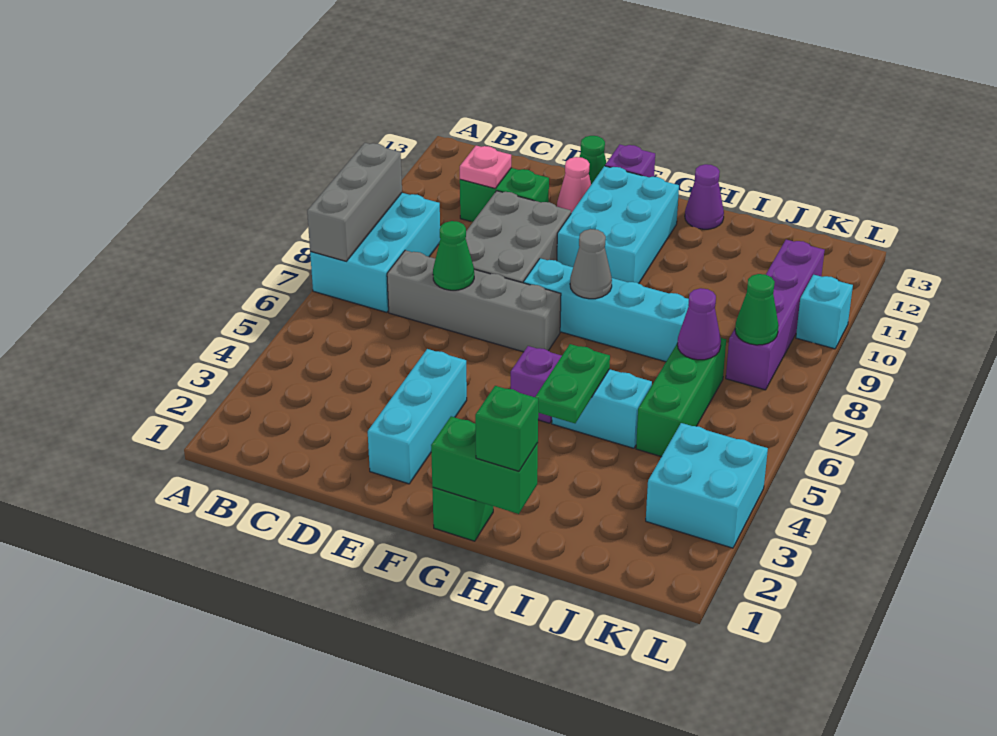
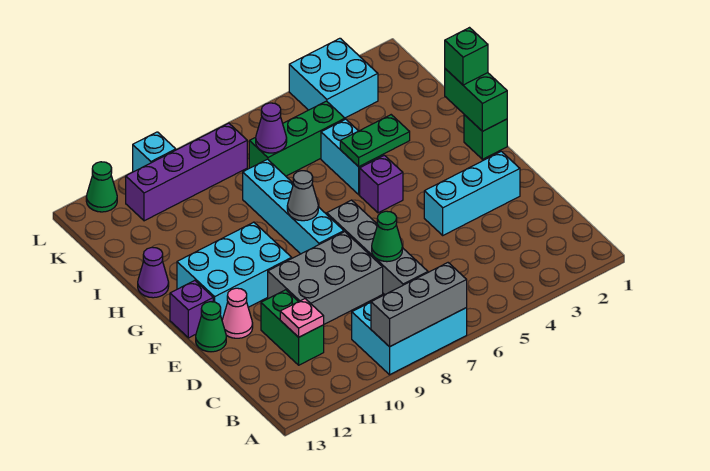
green 1x1 cone [735,274,779,345] -> green 1x1 cone moved to [86,162,117,212]

